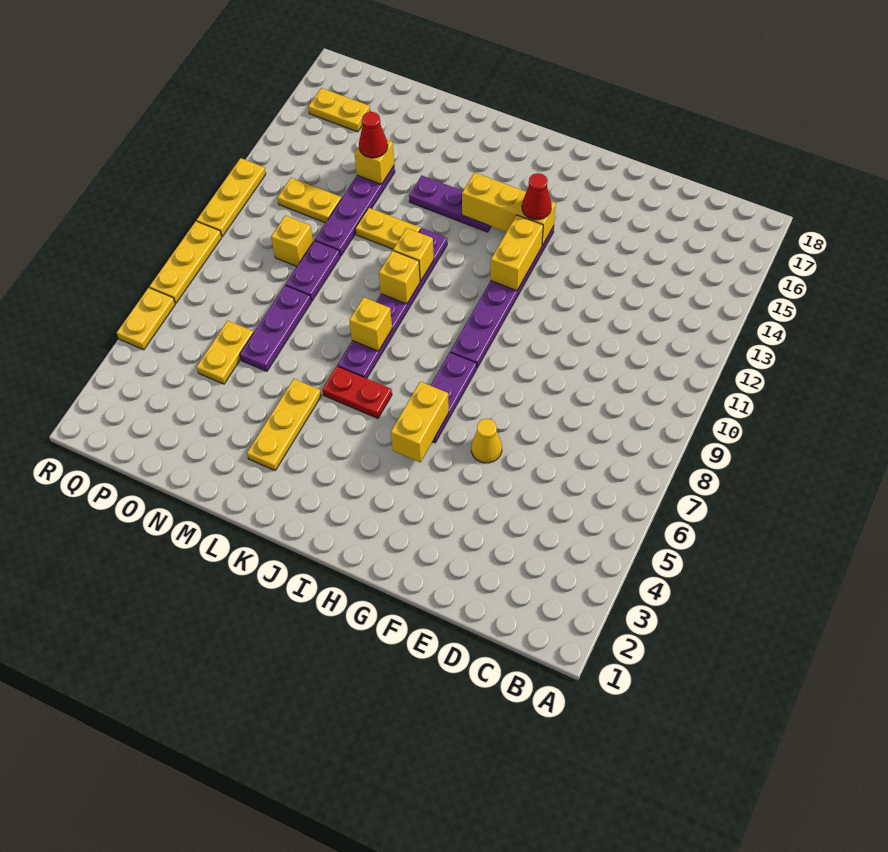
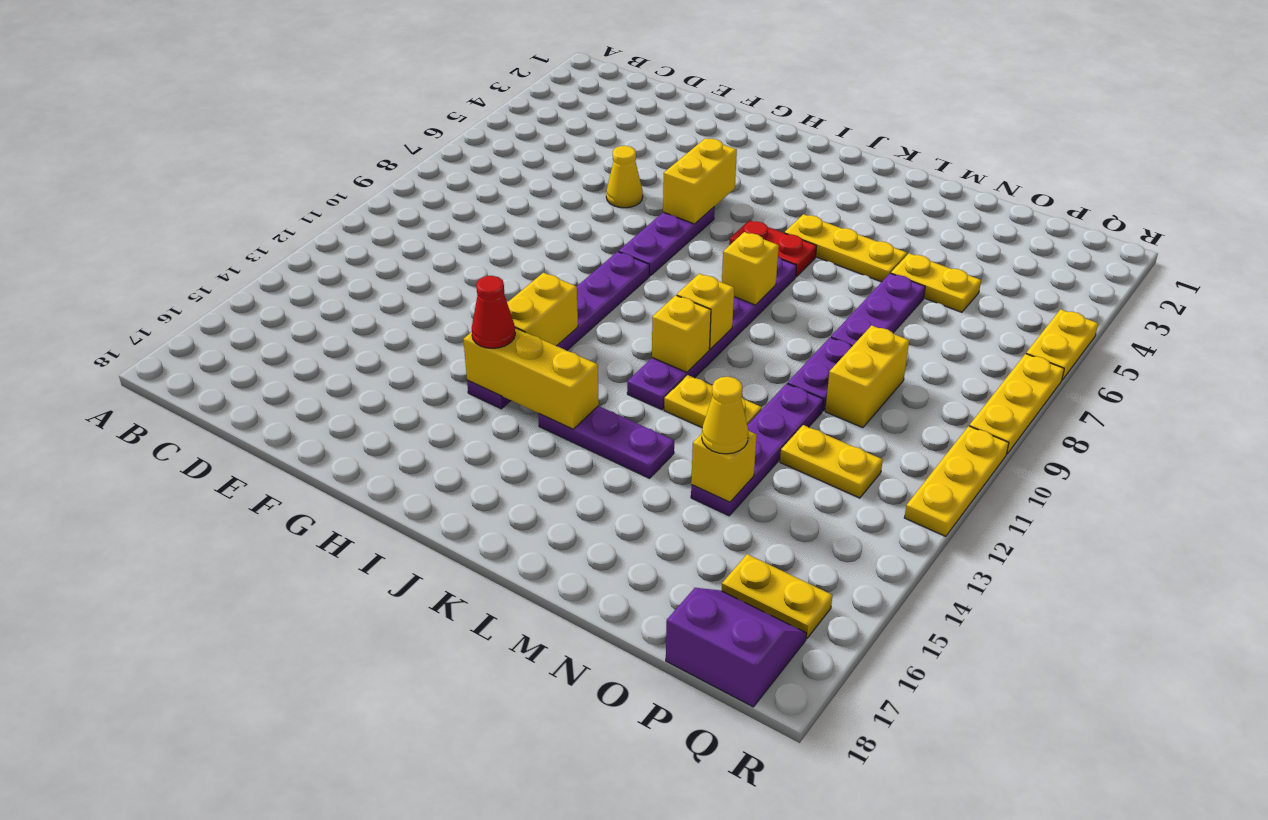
yellow 1x3 plate [247,379,321,470] -> yellow 1x3 plate turned to [784,214,907,282]
red 1x1 cone [359,112,388,158] -> yellow 1x1 cone [702,377,748,454]
yellow 1x2 plate [197,321,254,384] -> yellow 1x2 plate turned to [891,253,981,312]
yellow 1x1 brick [271,216,313,266] -> yellow 1x2 brick [825,325,909,428]
none -> purple 2x2 slope [666,588,806,707]

